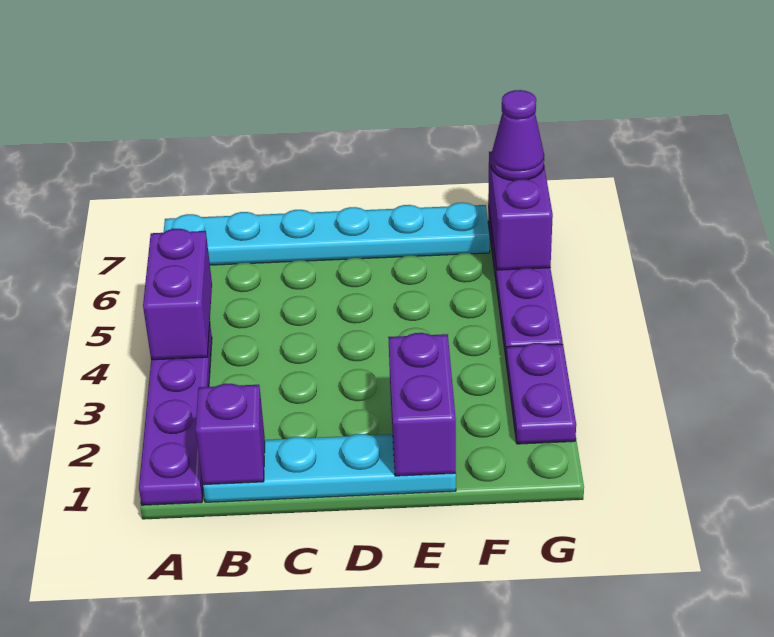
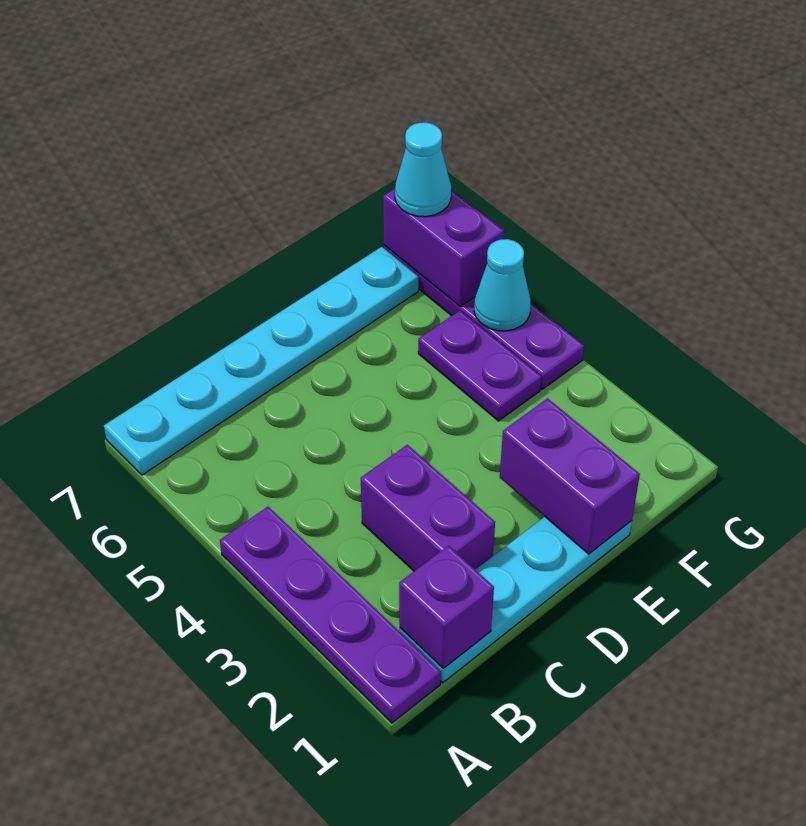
purple 1x2 brick [143,229,212,360] -> purple 1x2 brick moved to [361,445,495,571]
purple 1x2 plate [506,343,576,444] -> purple 1x2 plate moved to [418,310,541,421]
none -> cyan 1x1 cone [474,239,531,331]
purple 1x1 cone [491,90,544,181] -> cyan 1x1 cone [395,122,451,217]

